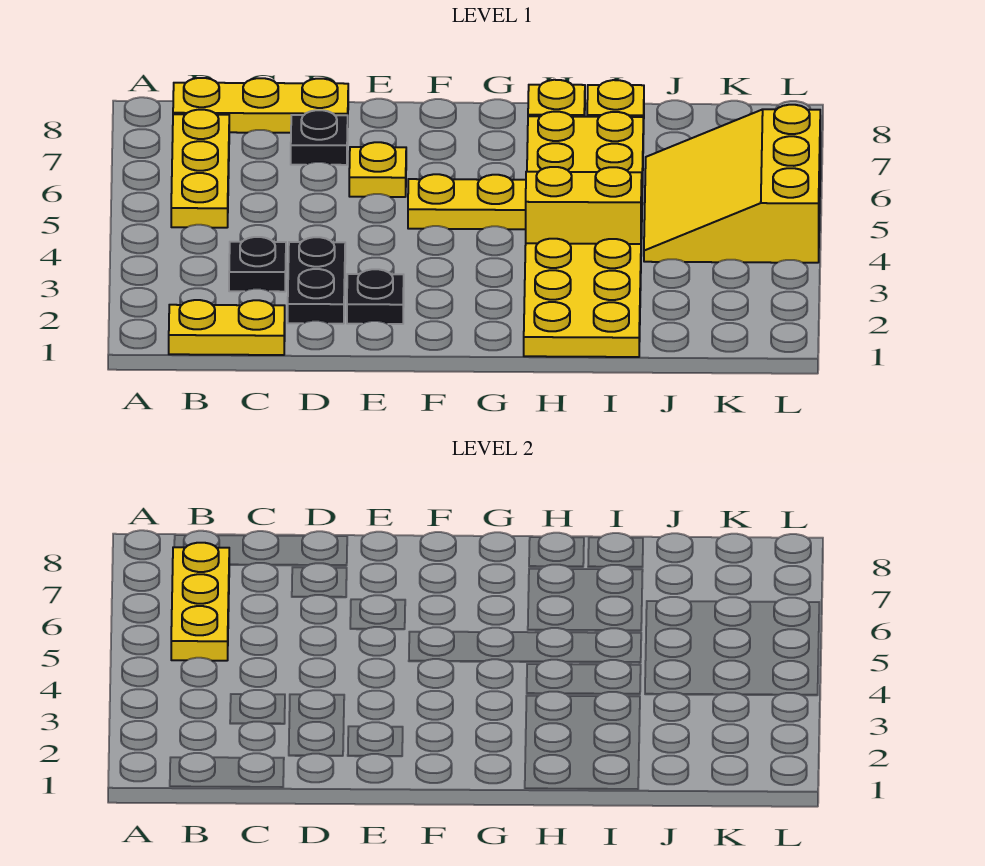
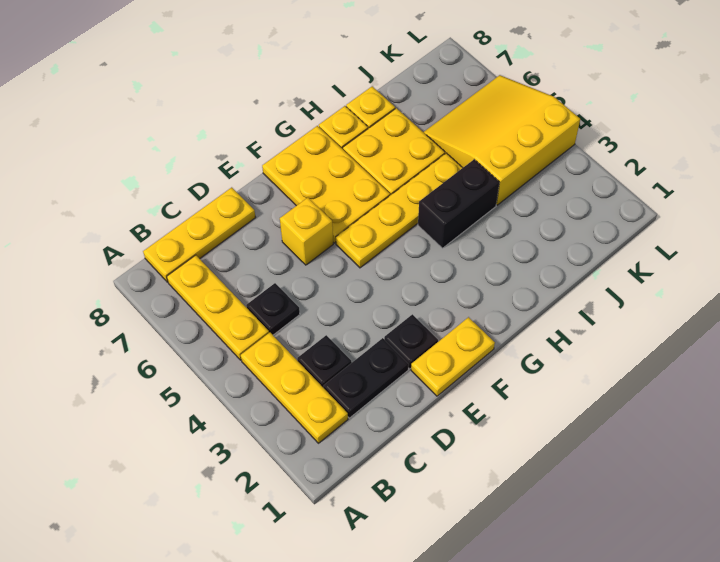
yellow 1x2 plate [169,300,285,355] -> yellow 1x2 plate moved to [411,317,495,396]
yellow 1x3 plate [171,543,229,661] -> yellow 1x3 plate moved to [241,333,348,443]
black 1x2 plate [288,237,345,324] -> black 1x2 plate turned to [324,338,409,418]
black 1x1 plate [291,110,348,165] -> black 1x1 plate moved to [246,283,300,335]
yellow 1x1 plate [349,142,406,197] -> yellow 1x1 brick [280,198,333,265]
yellow 2x3 plate [524,239,641,357] -> yellow 2x3 plate moved to [262,126,390,243]
yellow 1x2 brick [526,167,642,244] -> black 1x2 brick [418,160,499,248]
yellow 3x3 slope [644,105,820,263] -> yellow 3x3 slope turned to [424,75,580,205]

